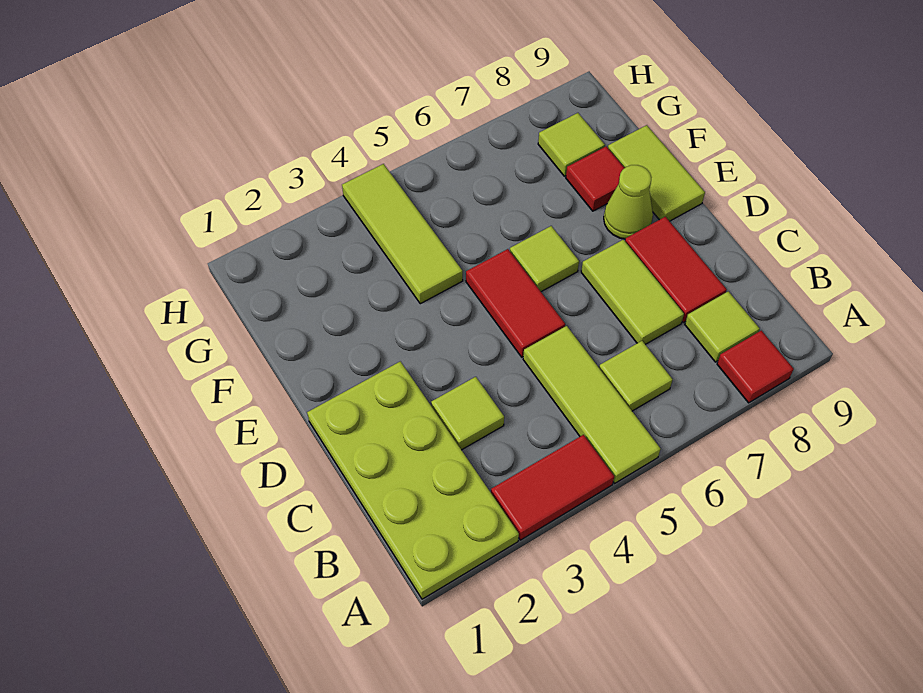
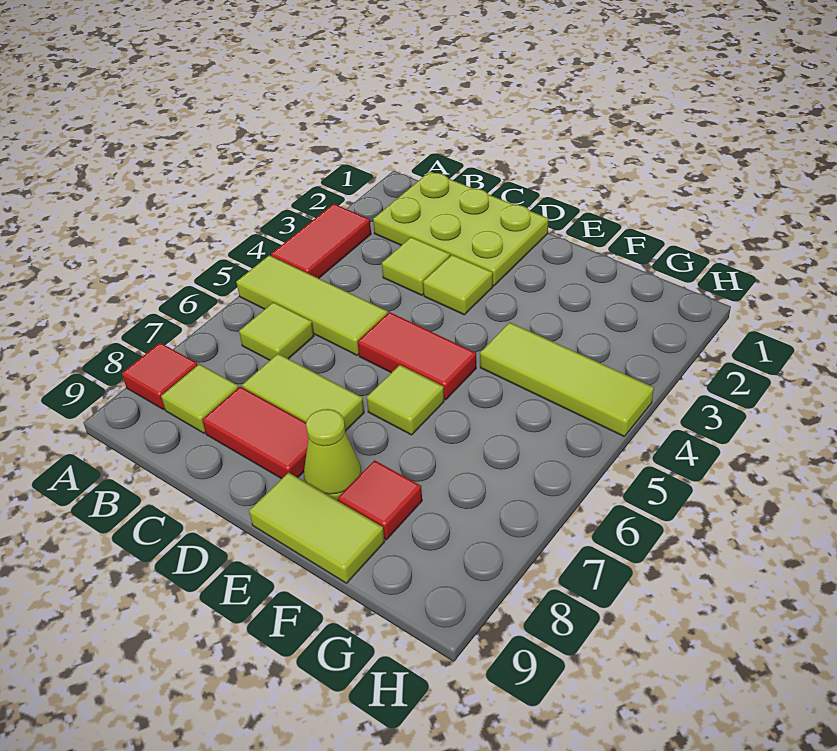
lime 2x4 plate [307,361,519,599] -> lime 2x3 plate [373,172,548,286]
lime 1x1 tile [538,113,605,176] -> lime 1x1 tile moved to [423,255,493,315]

